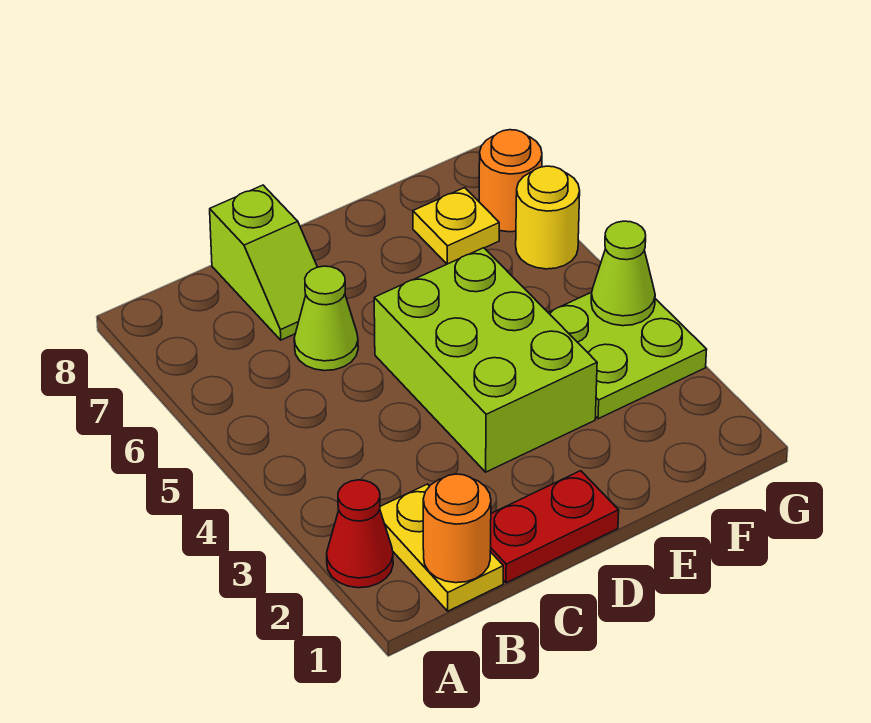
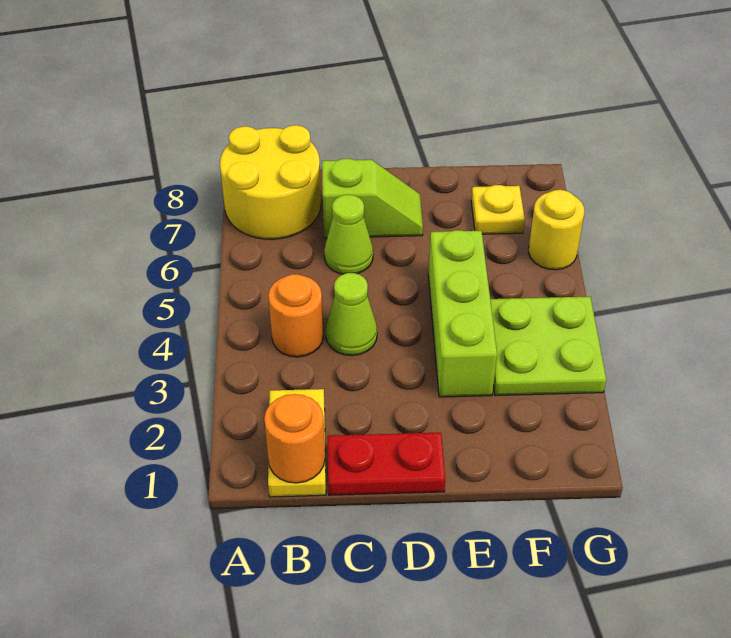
red 1x1 cone [327,480,393,588] -> none
none -> yellow 2x2 round brick [220,125,321,239]
lime 1x2 slope [210,185,317,340] -> lime 1x2 slope turned to [322,159,423,238]
lime 2x3 brick [374,248,597,472] -> lime 1x3 brick [428,230,497,397]
lime 1x1 cone [591,221,655,326] -> lime 1x1 cone moved to [326,273,377,356]
orange 1x1 round brick [479,130,542,232] -> orange 1x1 round brick moved to [268,274,323,357]

